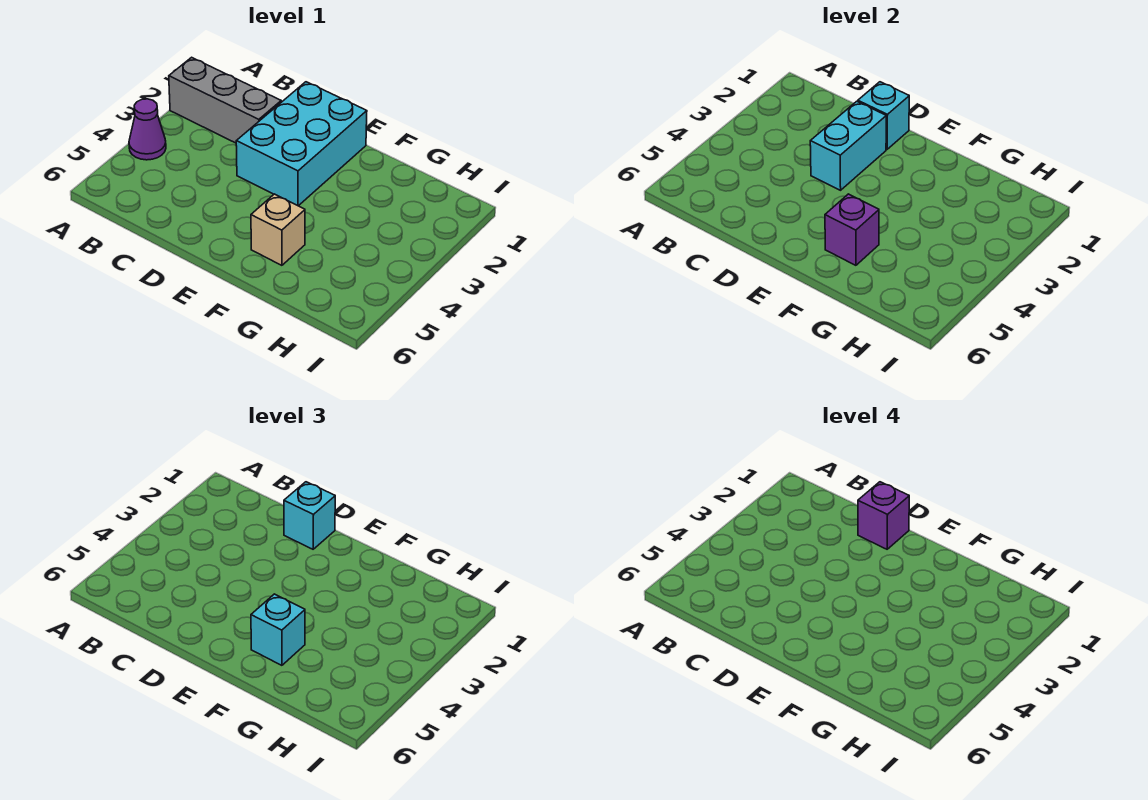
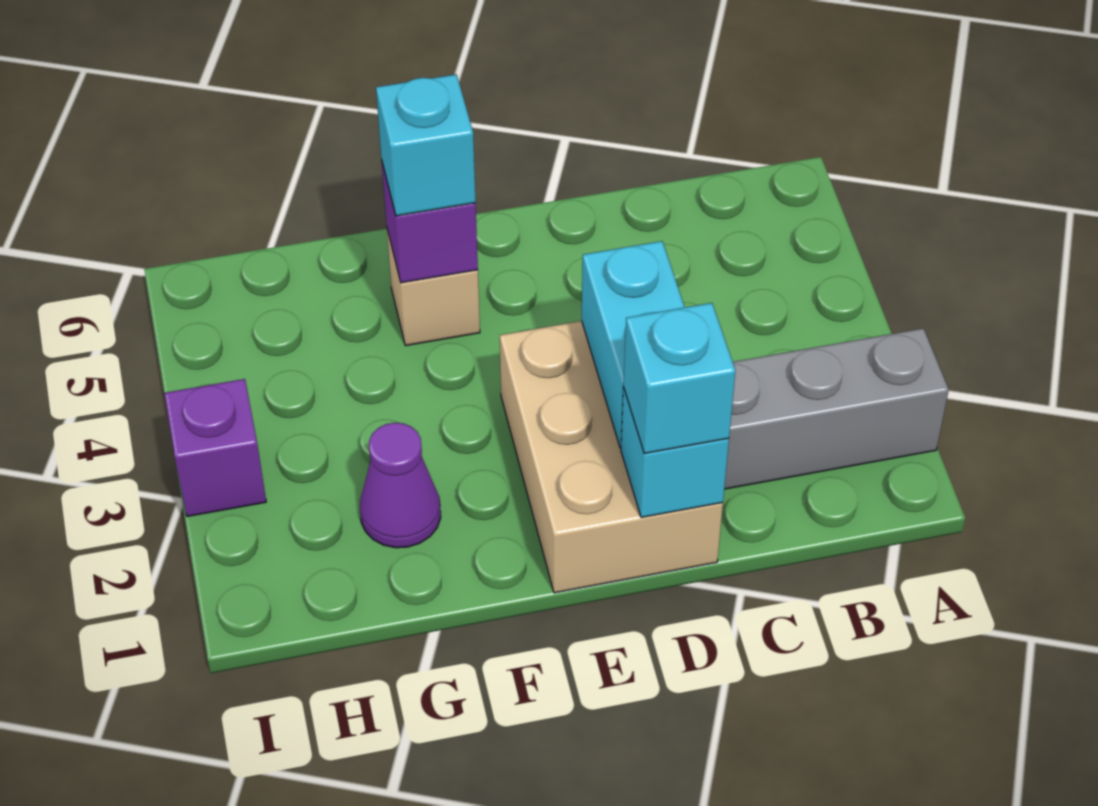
purple 1x1 cone [129,99,166,160] -> purple 1x1 cone moved to [360,423,441,548]
cyan 2x3 brick [236,82,367,206] -> tan 2x3 brick [500,321,723,593]
purple 1x1 brick [858,482,909,549] -> purple 1x1 brick moved to [164,379,266,517]

